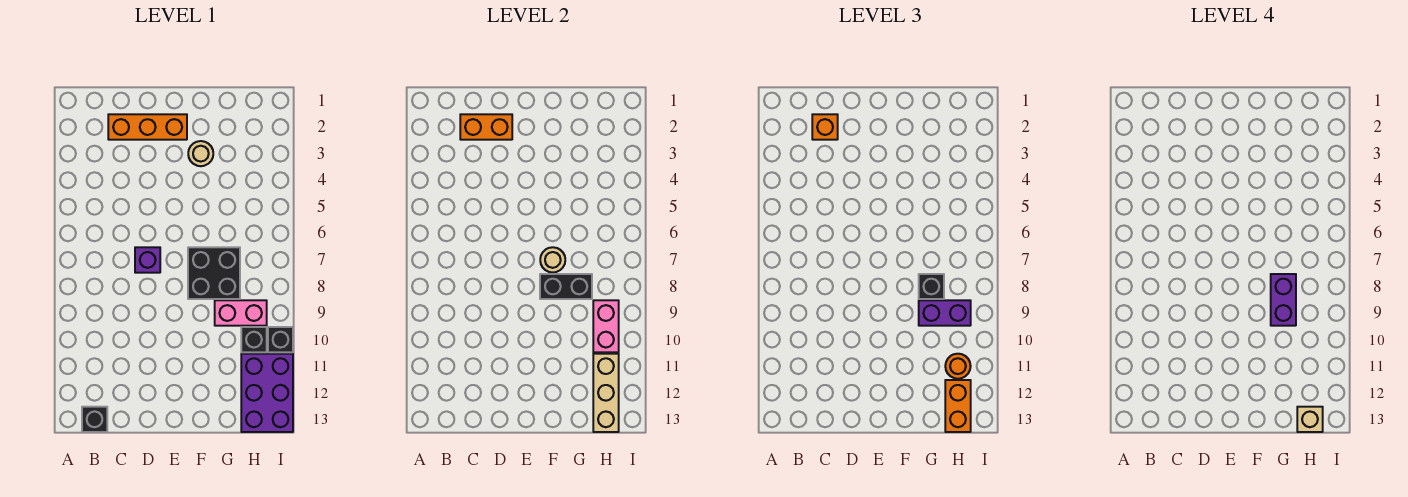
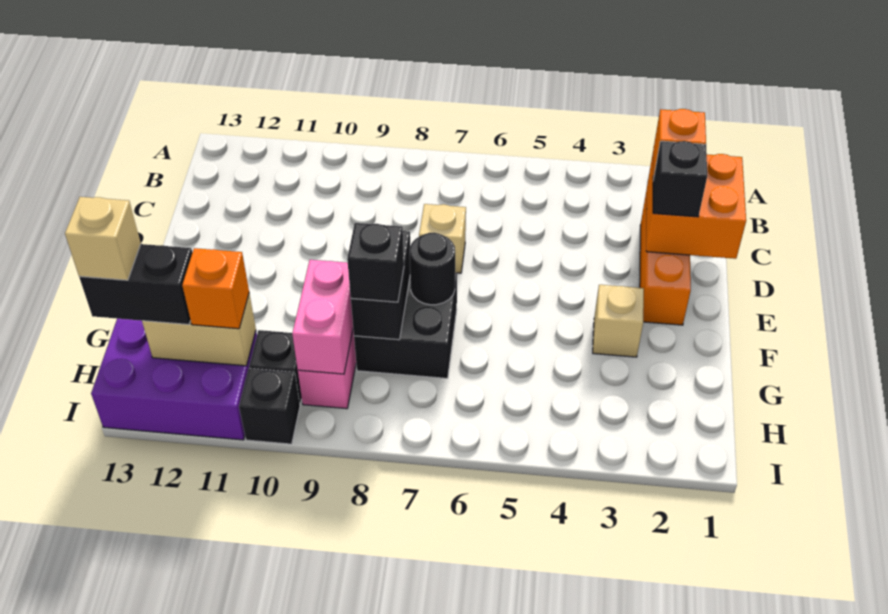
black 1x1 brick [82,407,107,432] -> black 1x1 brick moved to [653,141,707,217]
orange 1x2 brick [460,114,512,140] -> orange 2x2 brick [646,154,746,259]
purple 1x1 brick [135,247,160,273] -> tan 1x1 brick [419,204,466,273]
tan 1x1 round brick [188,141,213,166] -> tan 1x1 brick [593,285,644,357]
tan 1x1 round brick [540,247,565,273] -> black 1x1 round brick [410,233,455,305]
purple 1x2 brick [1271,274,1296,326] -> none
purple 1x2 brick [919,300,971,326] -> none
pink 1x2 brick [593,300,619,352] -> pink 1x2 brick turned to [292,260,353,374]
tan 1x3 brick [593,354,619,432] -> tan 1x2 brick [142,293,256,366]
orange 1x1 round brick [945,354,971,379] -> orange 1x1 brick [182,248,249,329]
orange 1x2 brick [945,380,971,432] -> black 1x2 brick [79,244,192,324]

